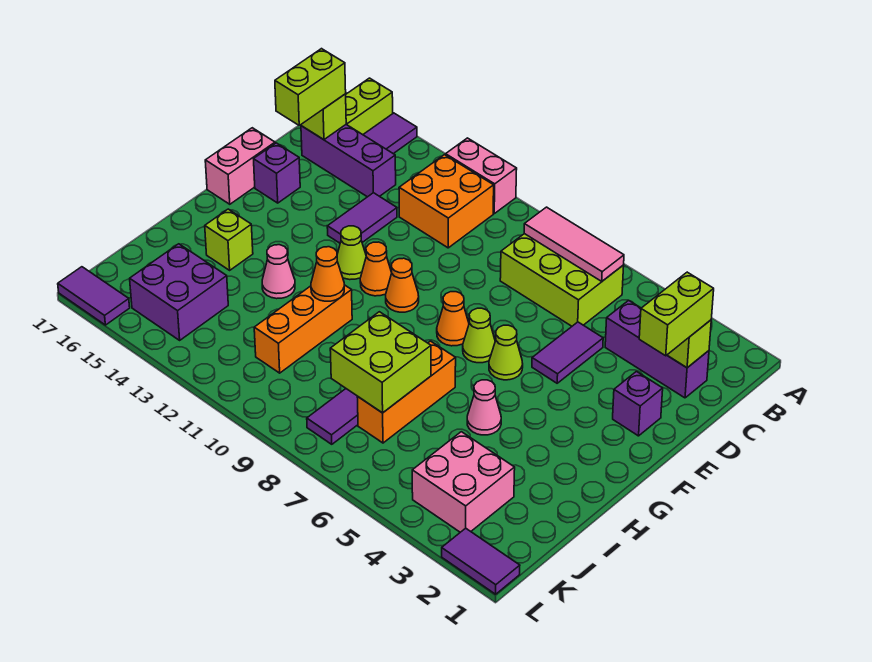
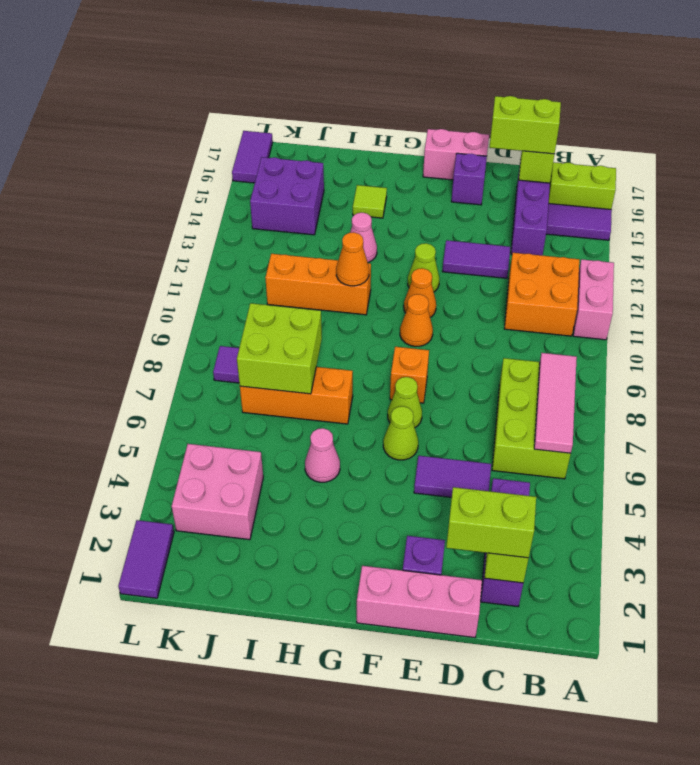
none -> pink 1x3 brick [357,566,482,638]
orange 1x1 cone [437,292,469,346] -> orange 1x1 brick [390,347,429,403]
lime 1x1 brick [205,209,253,270] -> lime 1x1 tile [353,185,387,218]

